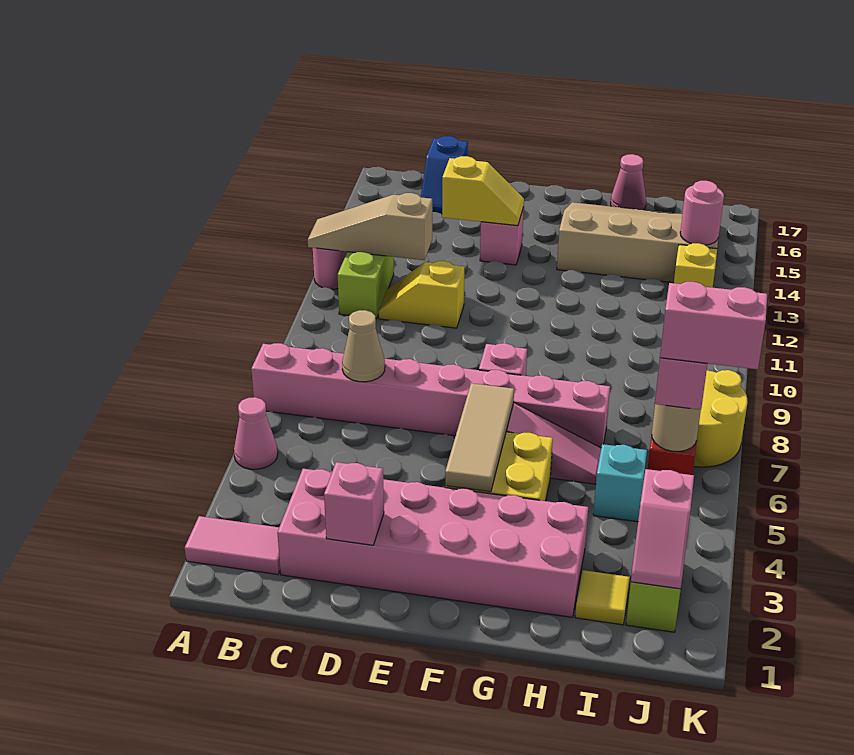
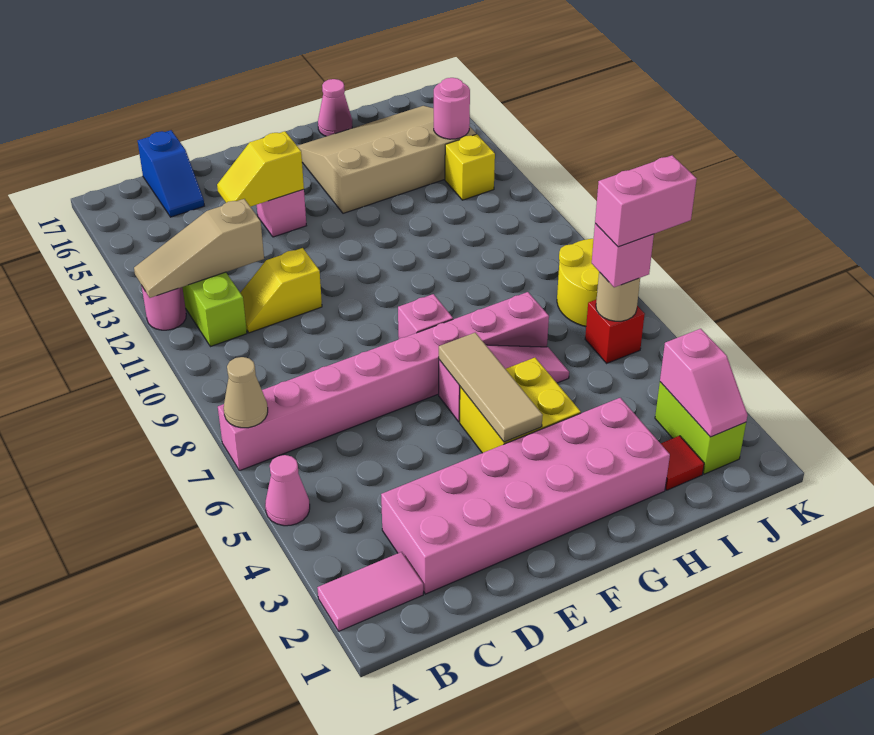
tan 1x1 cone [342,310,385,382] -> tan 1x1 cone moved to [224,357,268,428]
pink 1x1 brick [324,462,384,545] -> none
yellow 1x2 slope [442,156,524,226] -> yellow 1x2 slope turned to [217,131,304,207]
yellow 1x1 tile [575,570,630,625] -> red 1x1 tile [661,436,704,490]
cyan 1x1 brick [593,444,647,522] -> none

